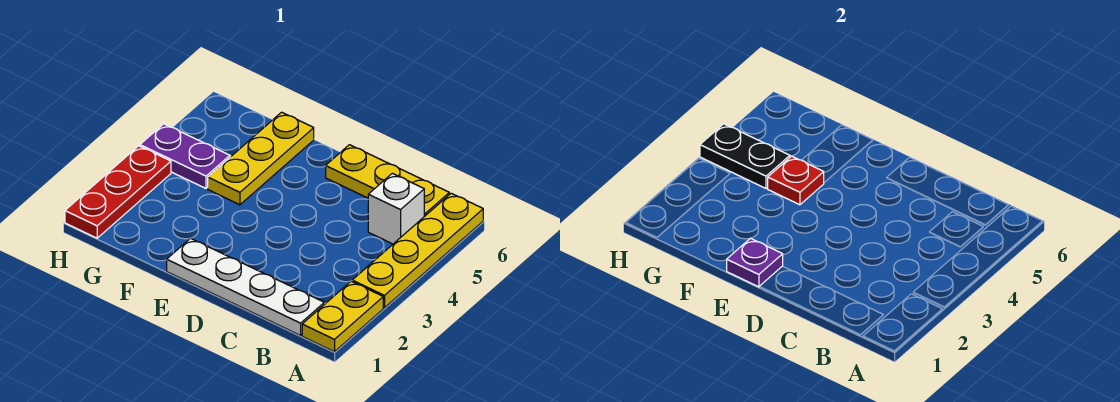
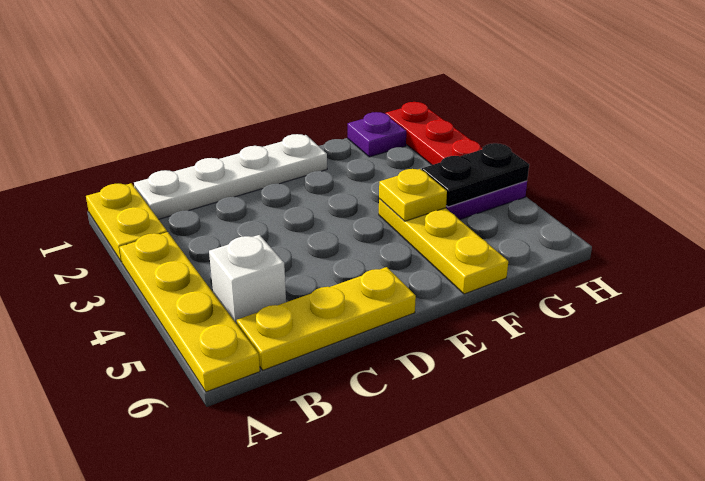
purple 1x1 plate [727,238,783,287] -> purple 1x1 plate moved to [348,112,406,157]
red 1x1 plate [768,156,824,205] -> yellow 1x1 plate [379,169,447,221]

